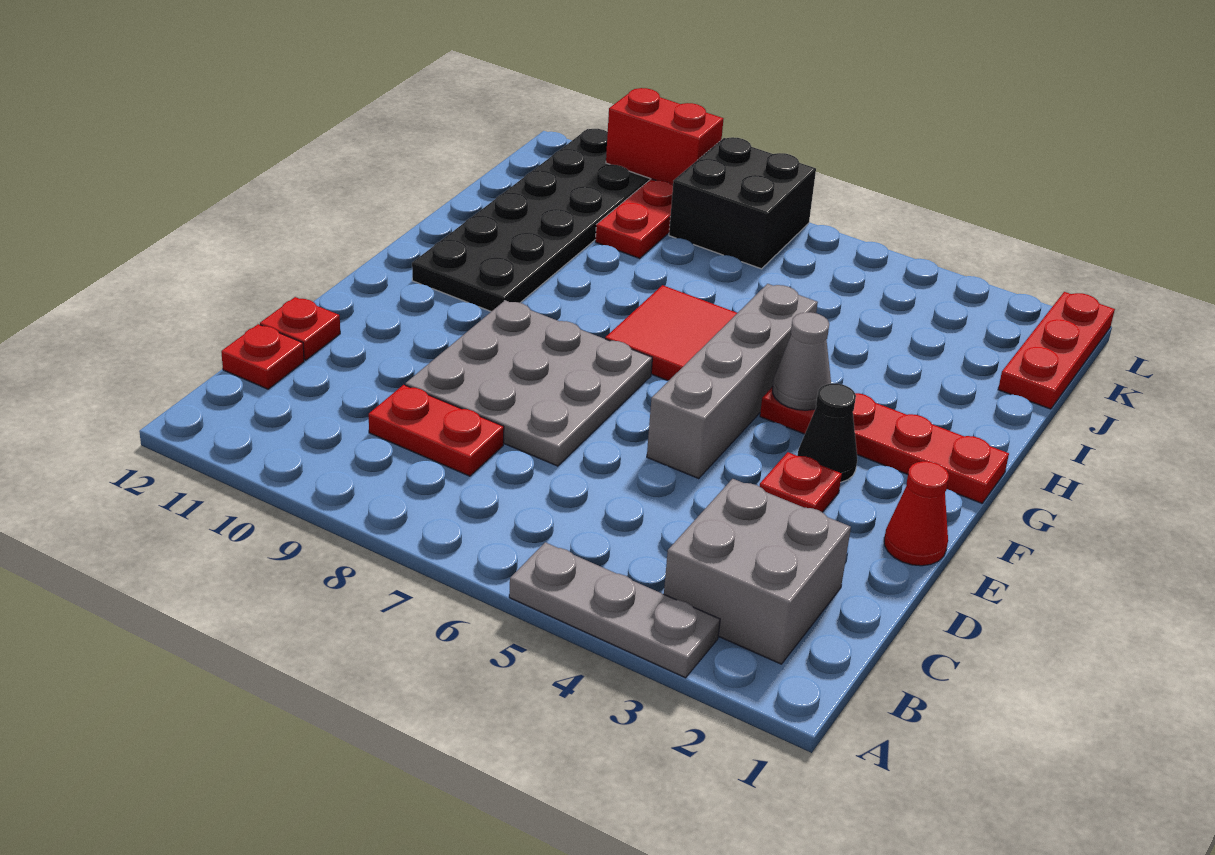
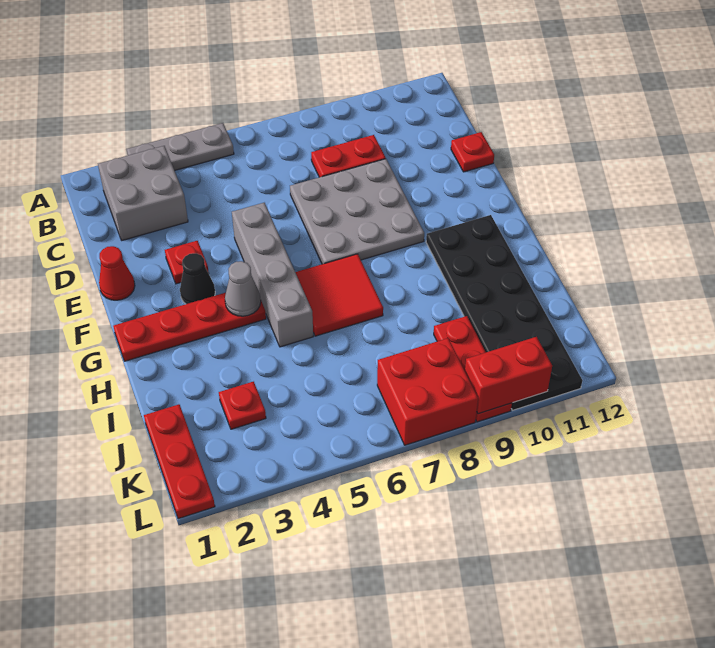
red 1x1 plate [221,324,304,389] -> red 1x1 plate moved to [219,382,266,429]
black 2x2 brick [669,137,816,269] -> red 2x2 brick [377,338,478,445]

